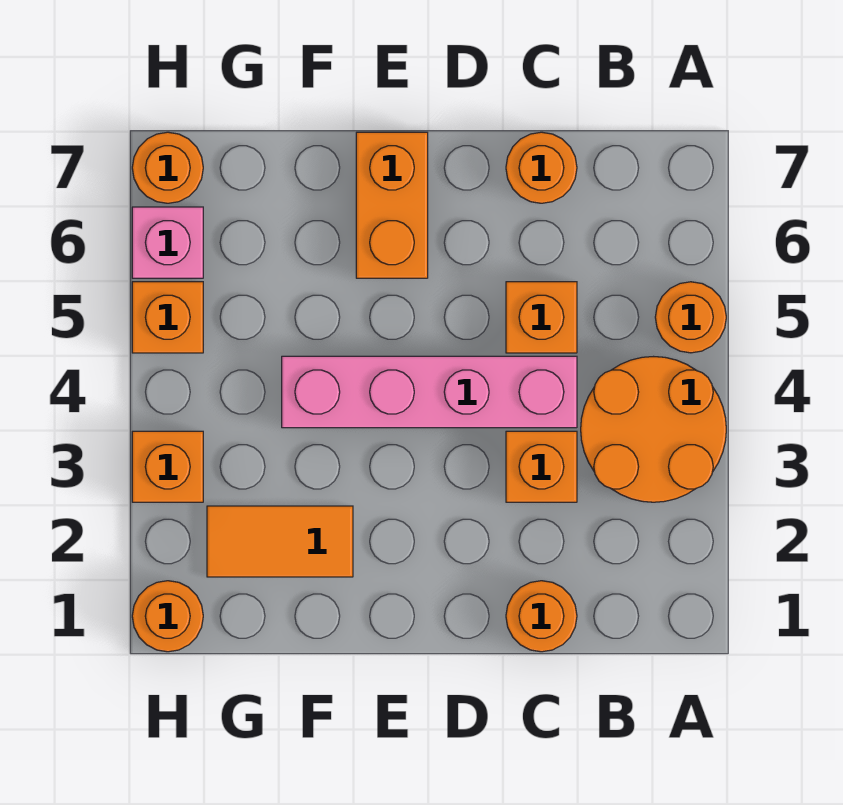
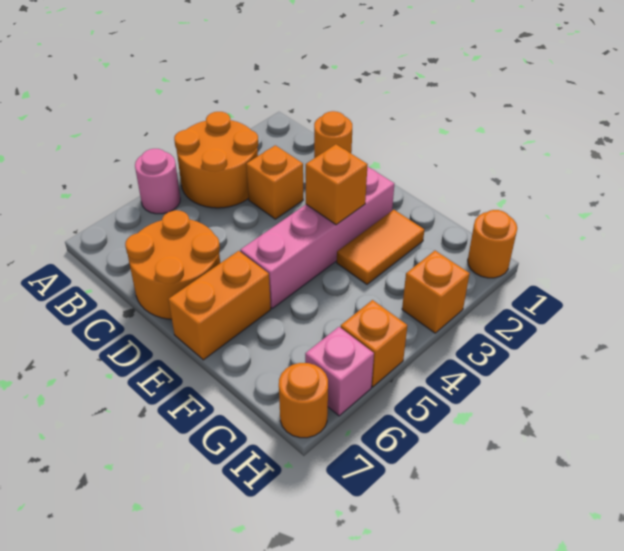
orange 1x1 round brick [655,282,726,353] -> pink 1x1 round brick [135,149,180,214]
pink 1x4 brick [282,356,577,428] -> pink 1x4 brick turned to [240,166,394,308]
orange 1x1 brick [506,282,577,353] -> orange 1x1 brick moved to [306,144,368,225]
orange 1x1 round brick [506,132,577,203] -> orange 2x2 round brick [125,210,220,319]
orange 1x2 tile [207,506,353,577] -> orange 1x2 tile turned to [337,210,424,284]

